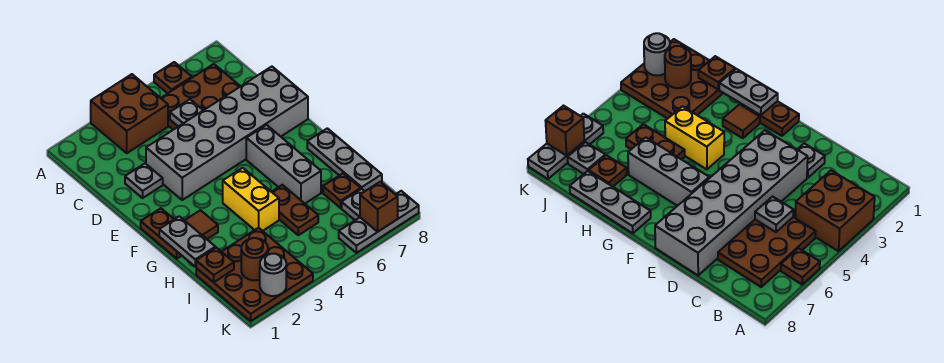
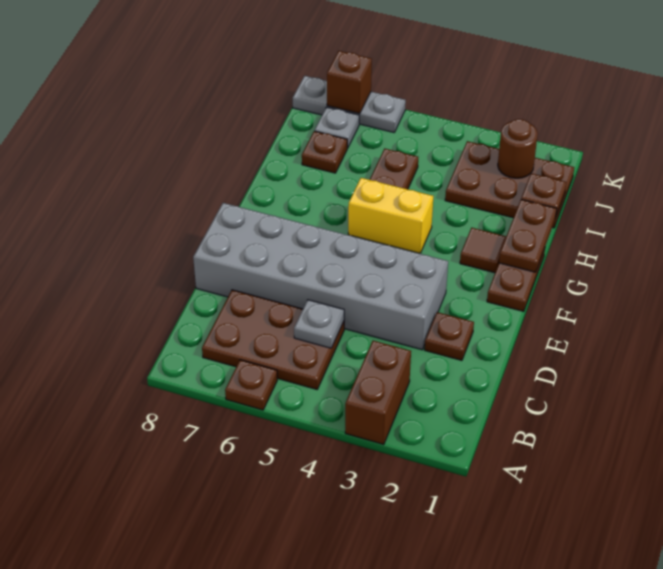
brown 2x2 brick [91,74,168,153] -> brown 1x2 brick [345,341,411,445]
grey 1x1 plate [125,164,163,198] -> brown 1x1 plate [425,312,474,360]
grey 1x3 brick [246,125,321,203] -> none
grey 1x2 plate [159,216,215,267] -> brown 1x2 plate [499,200,557,272]
yellow 1x2 brick [223,168,279,231] -> yellow 1x2 brick turned to [348,178,433,253]
grey 1x3 plate [307,128,382,191] -> none
brown 3x3 plate [196,228,313,321] -> brown 2x3 plate [445,141,574,228]
grey 1x1 round brick [260,254,286,296] -> none

